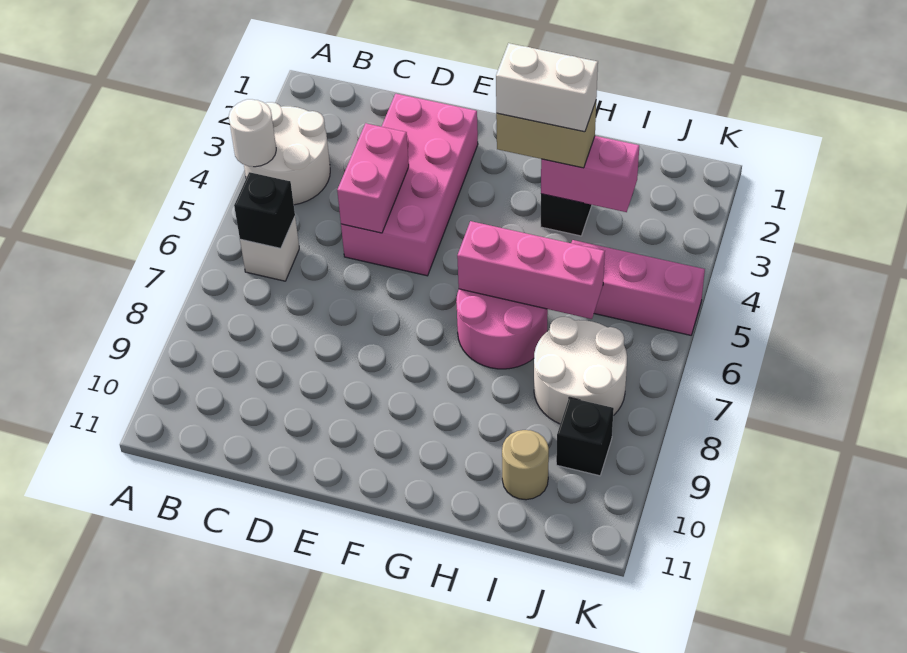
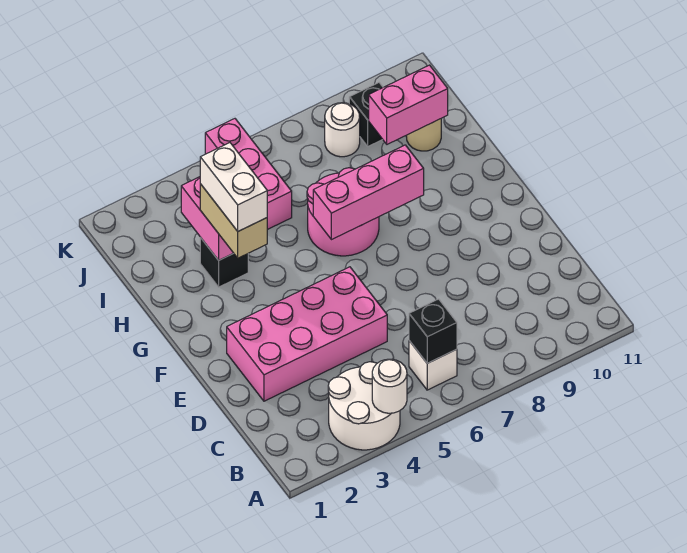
pink 1x2 brick [337,123,409,233] -> pink 1x2 brick moved to [369,65,448,144]
pink 1x3 brick [457,221,605,319] -> pink 1x3 brick turned to [313,145,424,240]
white 2x2 round brick [534,317,627,424] -> white 1x1 round brick [325,103,360,157]

